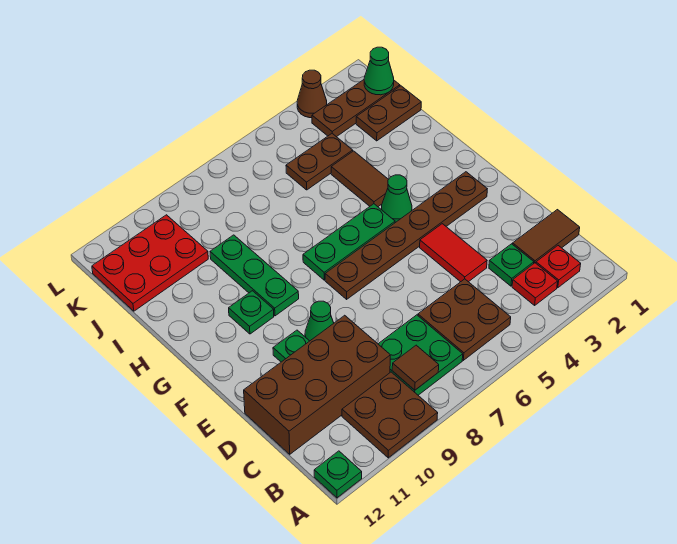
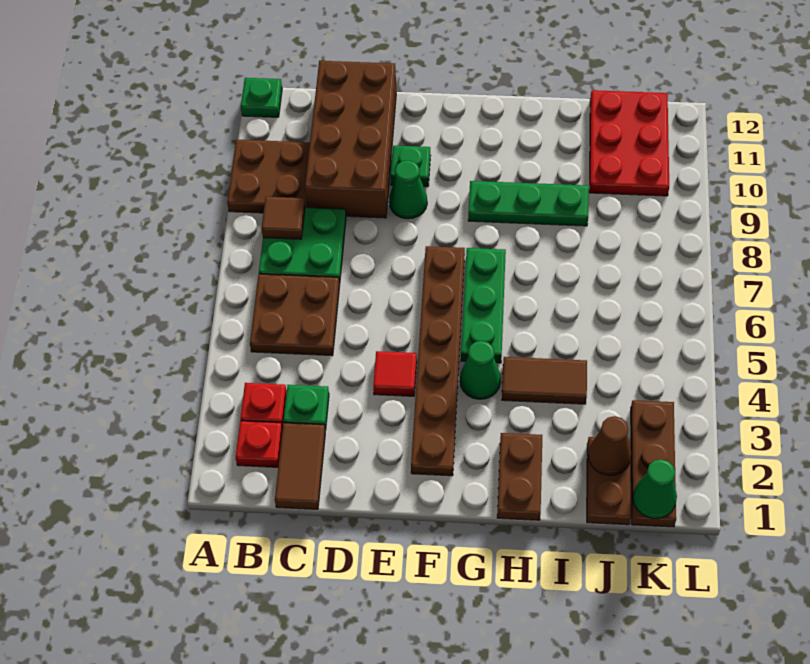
red 1x2 tile [420,224,487,282] -> red 1x1 tile [373,351,417,396]
green 1x1 plate [229,291,274,334] -> none
brown 1x2 plate [286,134,353,190] -> brown 1x2 plate moved to [497,433,542,520]
brown 1x1 cone [297,70,327,118] -> brown 1x1 cone moved to [588,416,631,475]

